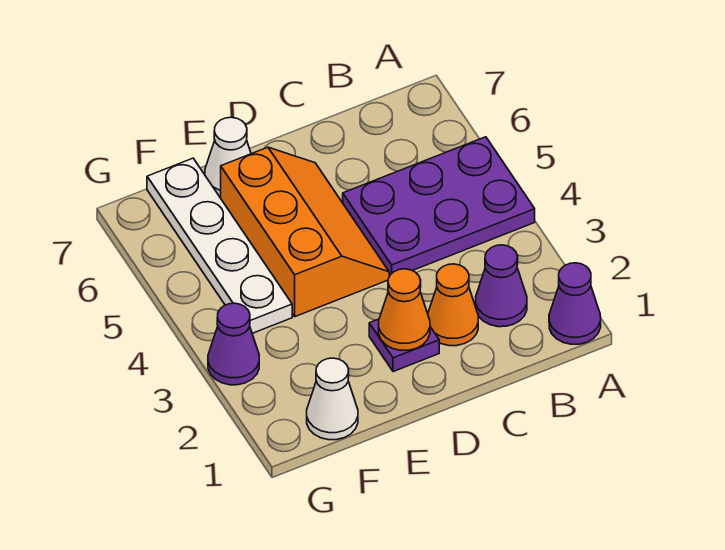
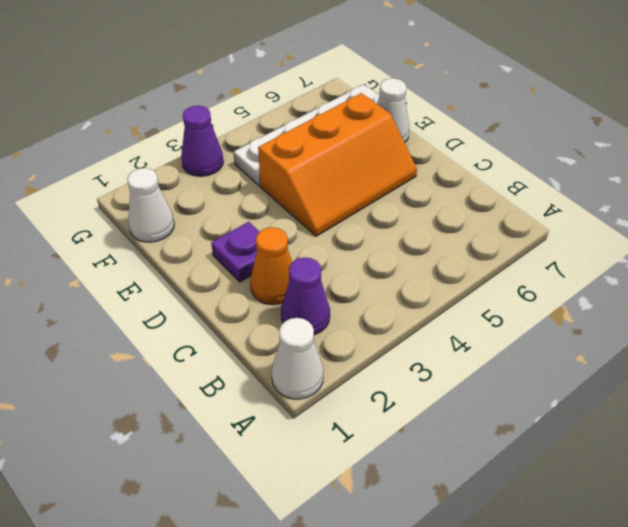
purple 1x1 cone [549,263,601,344] -> white 1x1 cone [271,318,324,399]
purple 2x3 plate [343,137,535,276] -> none
orange 1x1 cone [379,269,430,350] -> none

